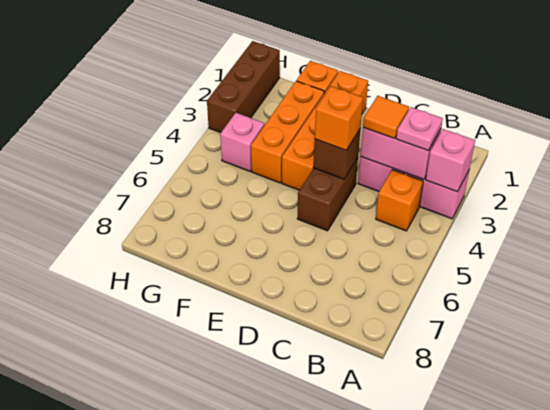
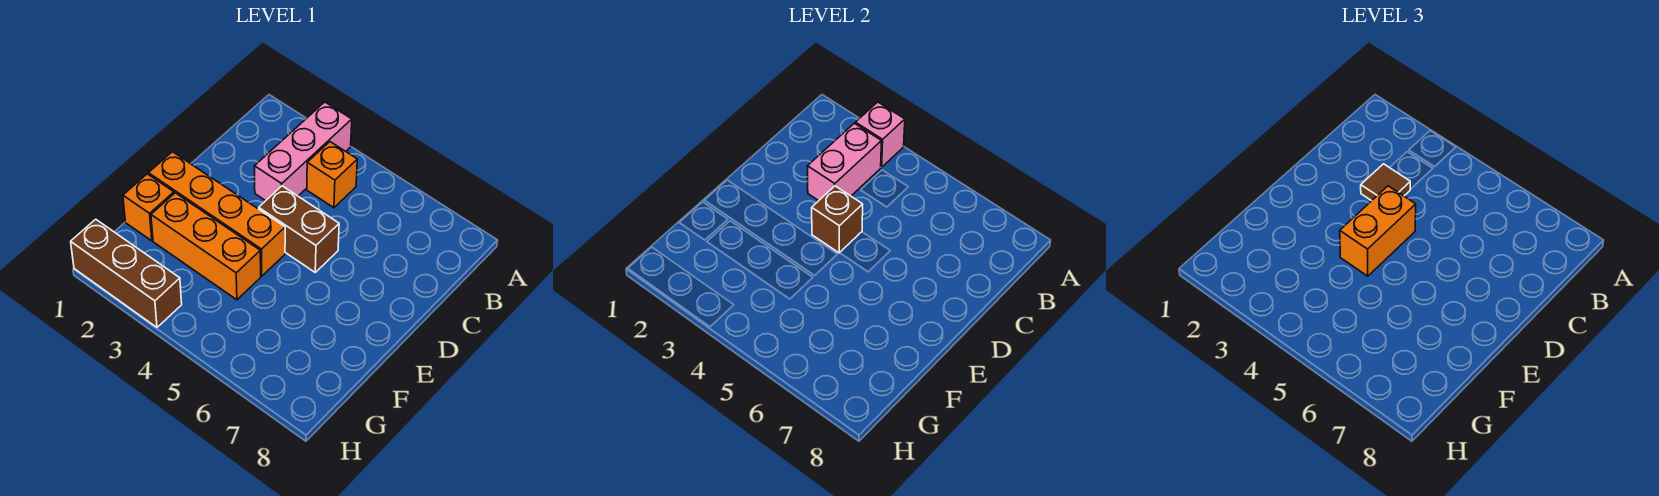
pink 1x1 plate [396,107,443,151] -> none
orange 1x1 tile [363,96,409,138] -> brown 1x1 tile [1361,164,1410,201]
orange 1x1 brick [315,86,363,150] -> orange 1x2 brick [1340,186,1416,276]
pink 1x1 brick [220,113,264,171] -> none

